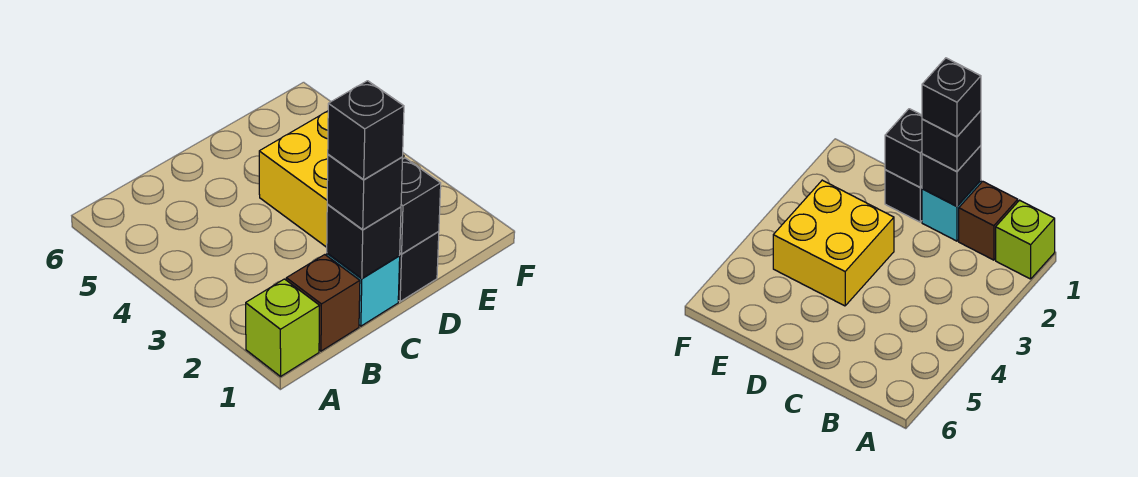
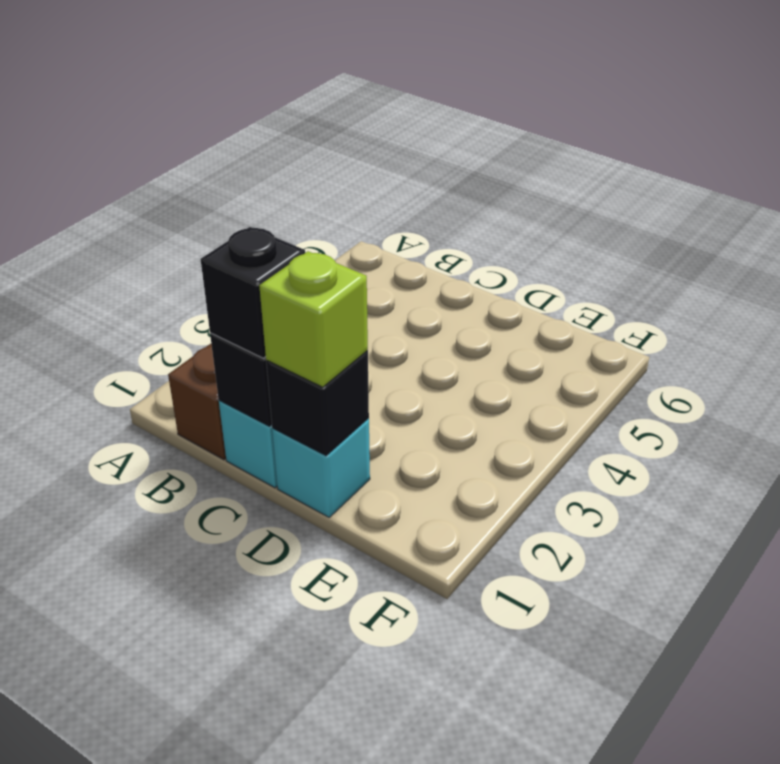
lime 1x1 brick [246,279,319,376] -> lime 1x1 brick moved to [259,251,368,387]
black 1x1 brick [328,81,404,179] -> none
black 1x1 brick [398,232,439,301] -> cyan 1x1 brick [272,418,370,517]
yellow 2x2 brick [259,111,404,247] -> none

